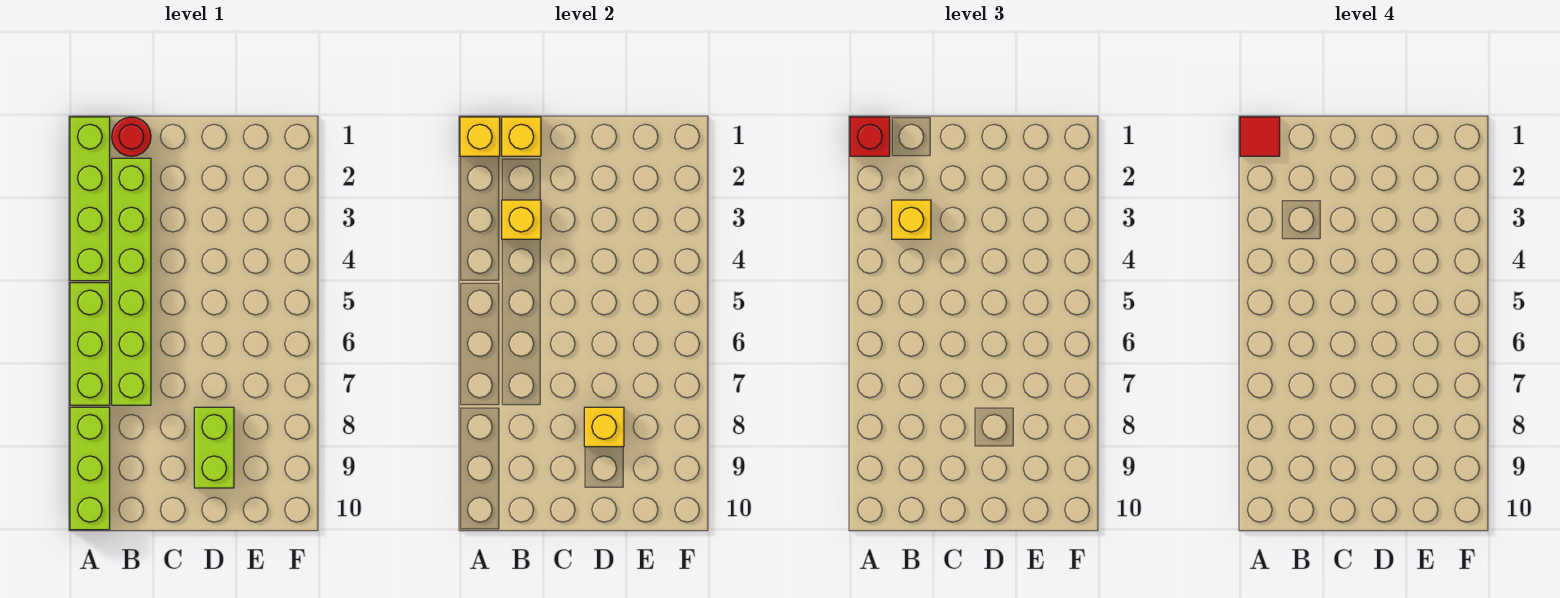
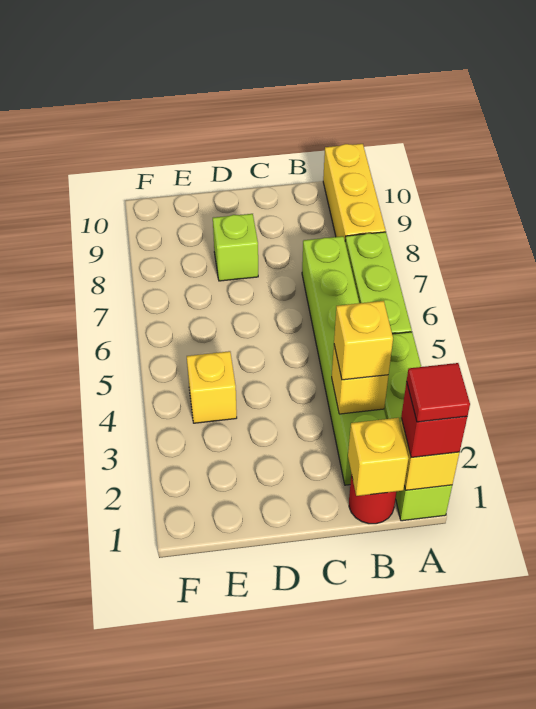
lime 1x3 brick [70,407,110,530] -> yellow 1x3 brick [323,144,386,240]
lime 1x2 brick [194,407,234,488] -> lime 1x1 brick [213,214,258,281]
yellow 1x1 brick [584,407,624,447] -> yellow 1x1 brick moved to [187,351,237,423]

